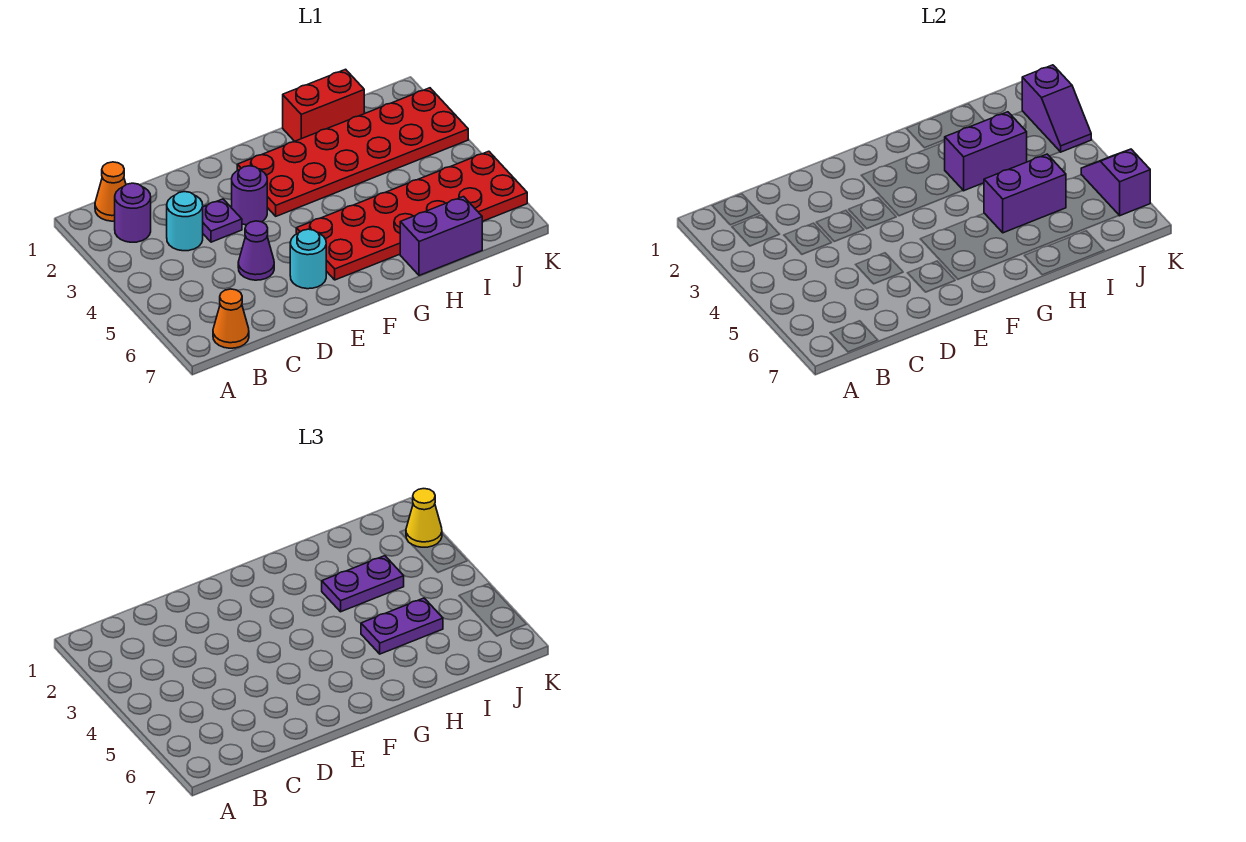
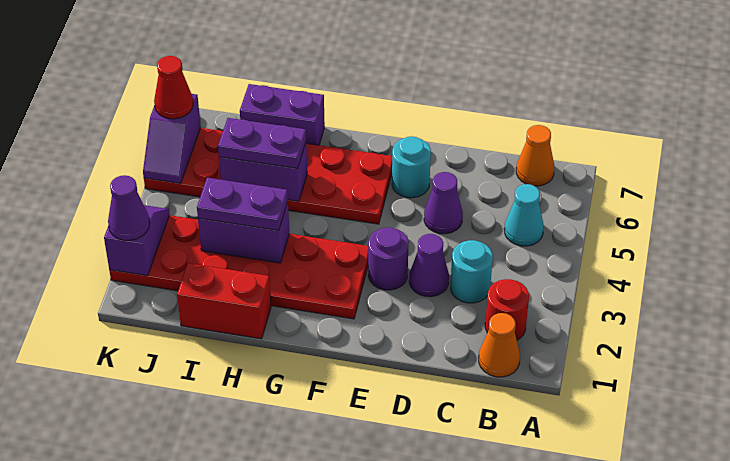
purple 1x1 round brick [115,183,151,242] -> red 1x1 round brick [485,279,529,340]
none -> cyan 1x1 cone [504,184,544,246]
purple 1x1 plate [203,199,242,242] -> purple 1x1 cone [409,234,449,297]
yellow 1x1 cone [406,489,442,547] -> purple 1x1 cone [108,175,150,240]
none -> red 1x1 cone [154,56,193,119]

